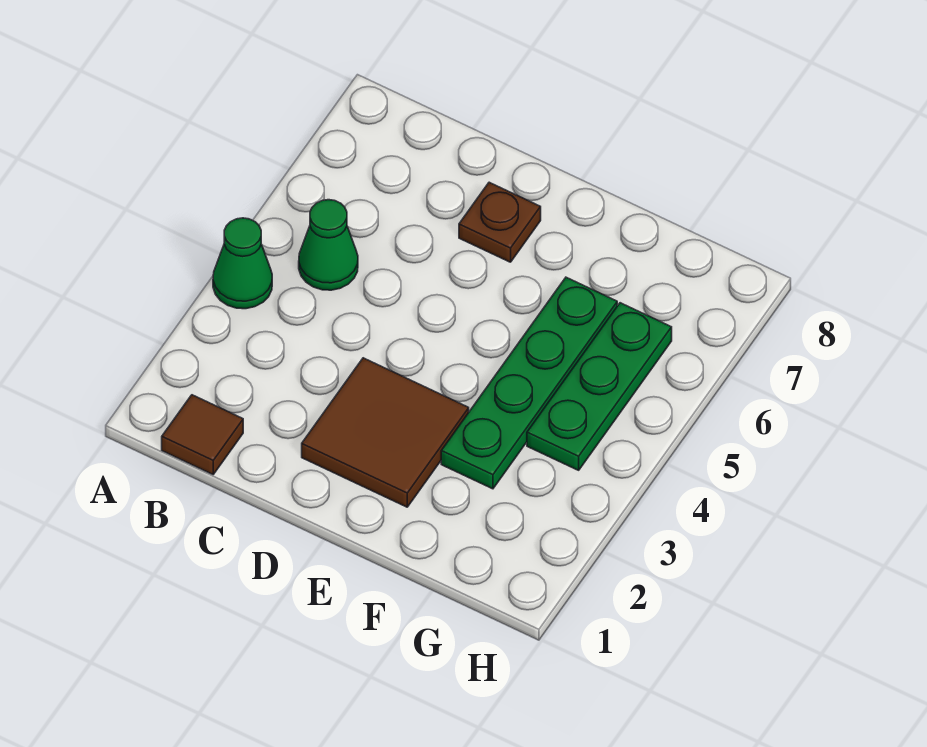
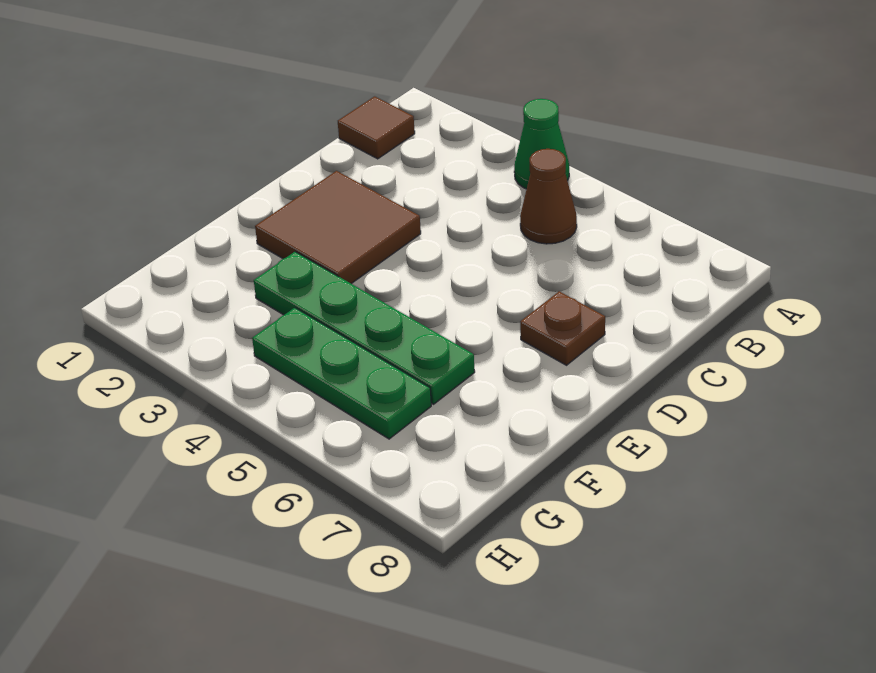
green 1x1 cone [299,200,358,290] -> brown 1x1 cone [520,149,577,244]

